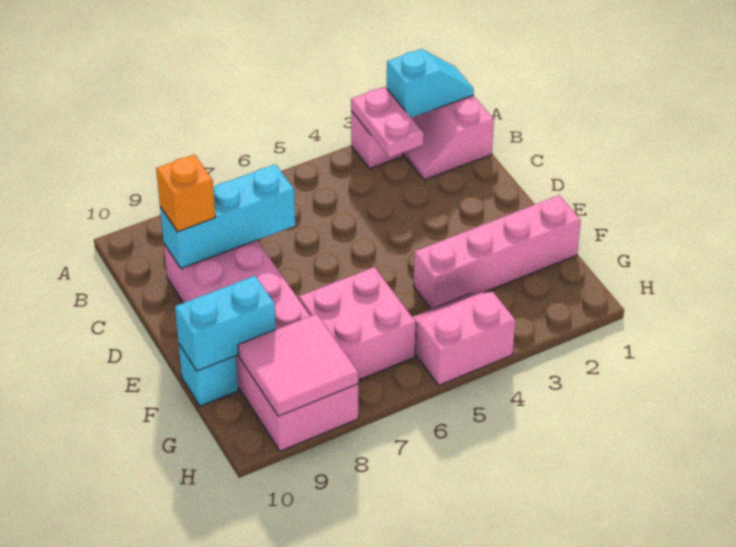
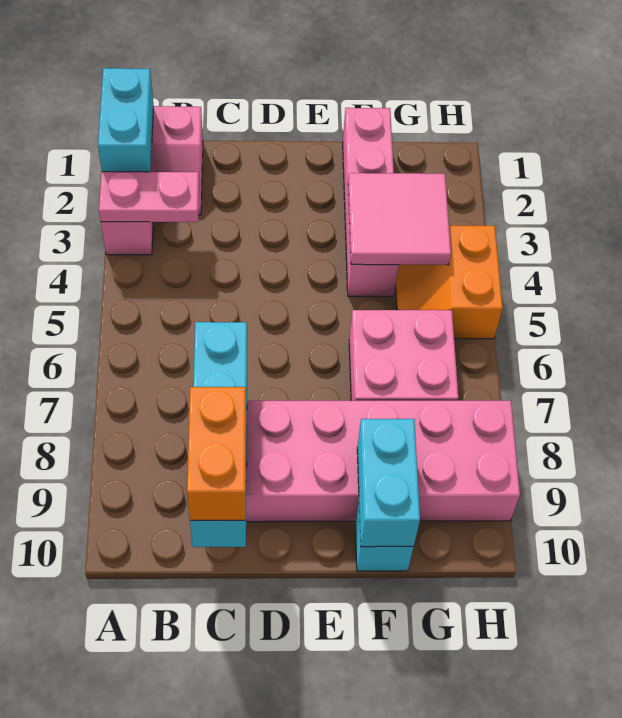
cyan 1x2 slope [387,49,474,118] -> cyan 1x2 brick [98,68,154,172]
cyan 1x3 brick [160,164,295,268] -> cyan 1x4 brick [190,322,247,547]
orange 1x1 brick [156,154,215,232] -> orange 1x2 brick [187,387,246,520]
pink 2x2 slope [413,292,515,385] -> orange 2x2 slope [396,226,503,339]
pink 2x2 tile [238,314,358,416] -> pink 2x2 tile moved to [348,173,451,265]

